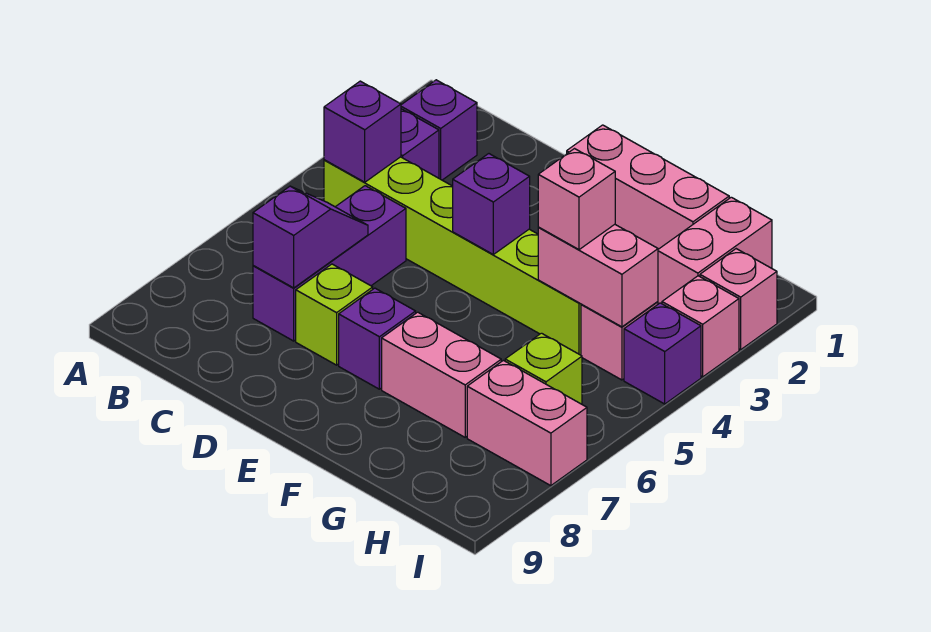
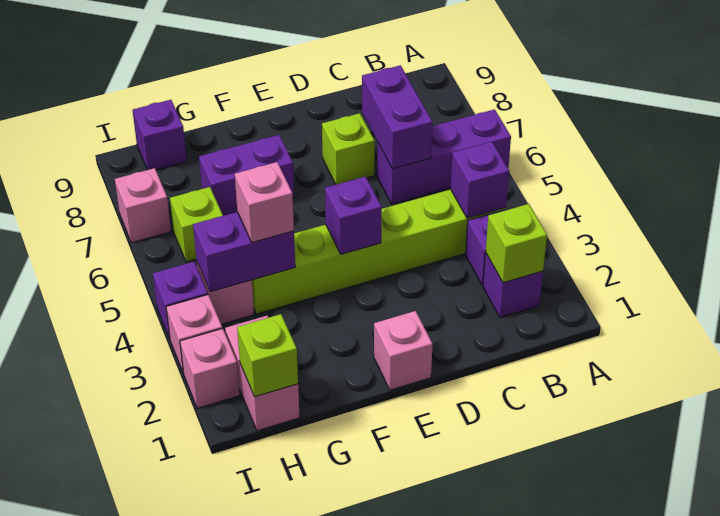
none -> lime 1x1 brick [486,204,547,283]
purple 1x3 brick [253,186,406,341] -> purple 1x3 brick turned to [377,109,511,204]
purple 1x2 slope [253,186,368,288] -> purple 1x2 brick [362,65,433,169]
pink 1x3 brick [567,125,729,249] -> pink 1x1 brick [374,311,433,390]
purple 1x1 brick [339,288,416,389] -> purple 1x1 brick moved to [133,100,187,170]
pink 1x2 brick [382,312,501,437] -> purple 1x2 brick [199,135,294,216]
pink 1x2 brick [538,224,658,327] -> purple 1x2 brick [193,212,295,292]
none -> lime 1x1 brick [237,314,298,397]
pink 1x2 brick [467,360,587,486] -> pink 1x1 brick [115,168,171,243]

